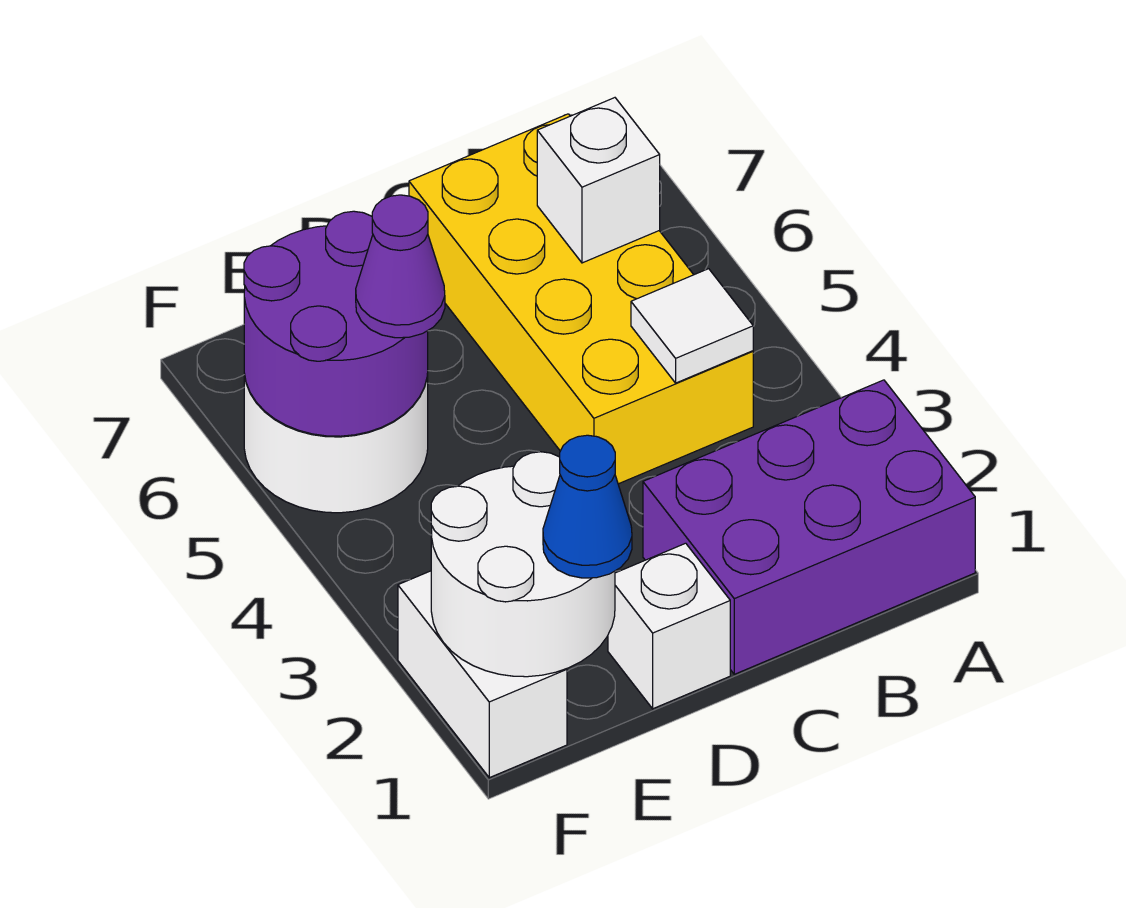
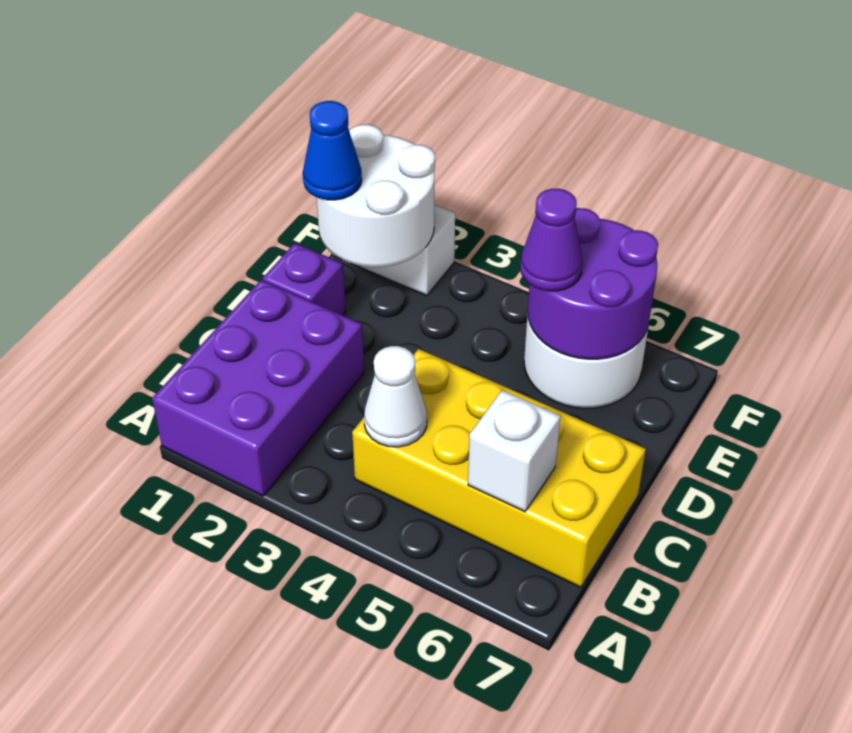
white 1x1 tile [631,269,753,383] -> white 1x1 cone [364,346,427,447]
white 1x1 brick [608,543,730,709] -> purple 1x1 brick [263,243,345,315]

